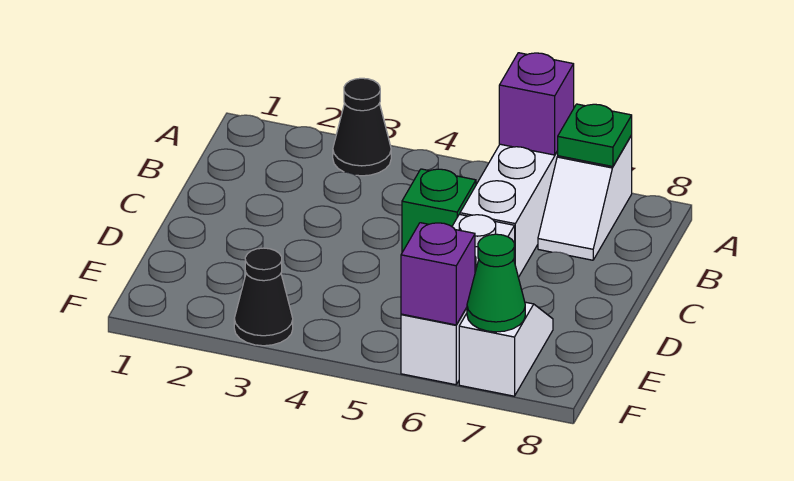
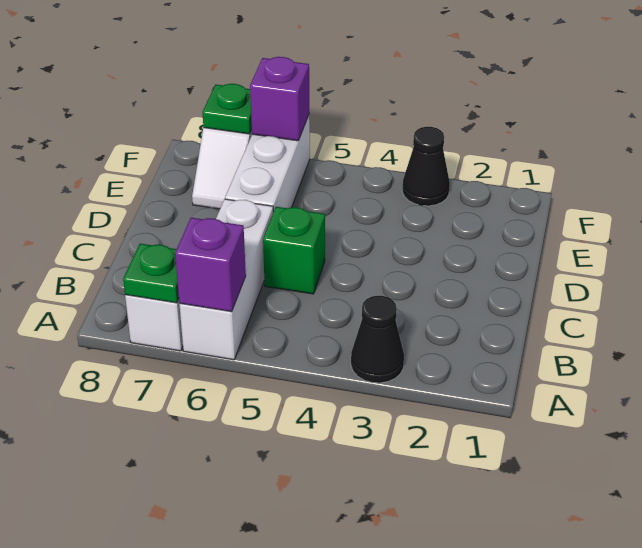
green 1x1 cone [467,234,525,332] -> green 1x1 plate [203,84,252,134]

